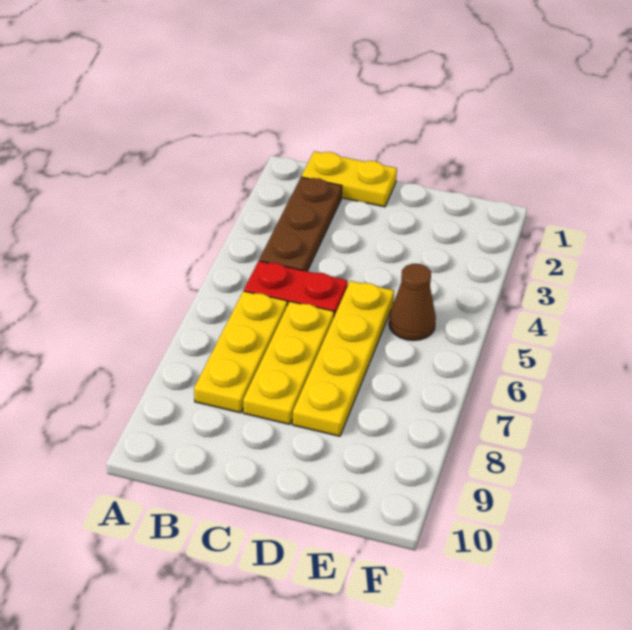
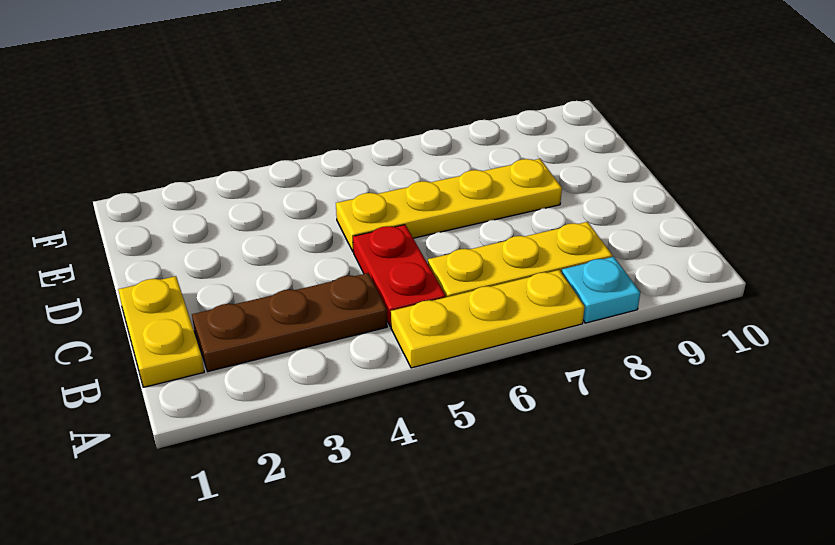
none -> cyan 1x1 plate [562,257,640,323]
yellow 1x3 plate [243,301,334,424] -> yellow 1x3 plate moved to [391,270,585,368]
brown 1x1 cone [389,264,436,341] -> none

